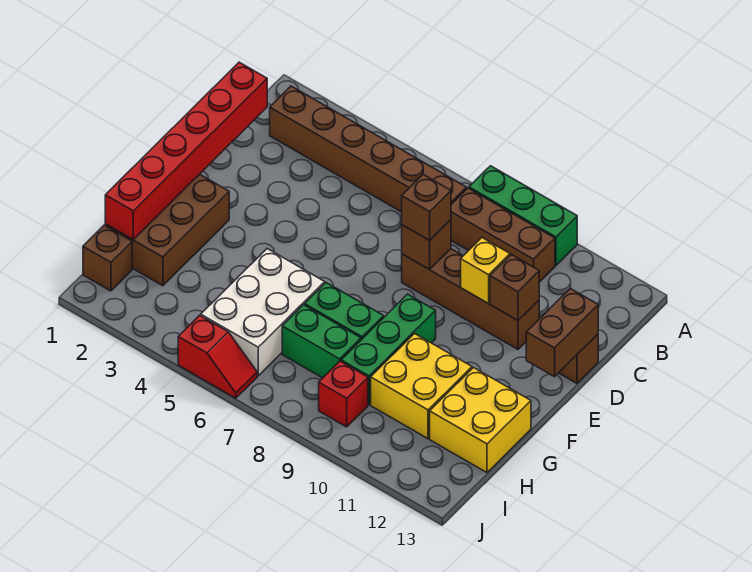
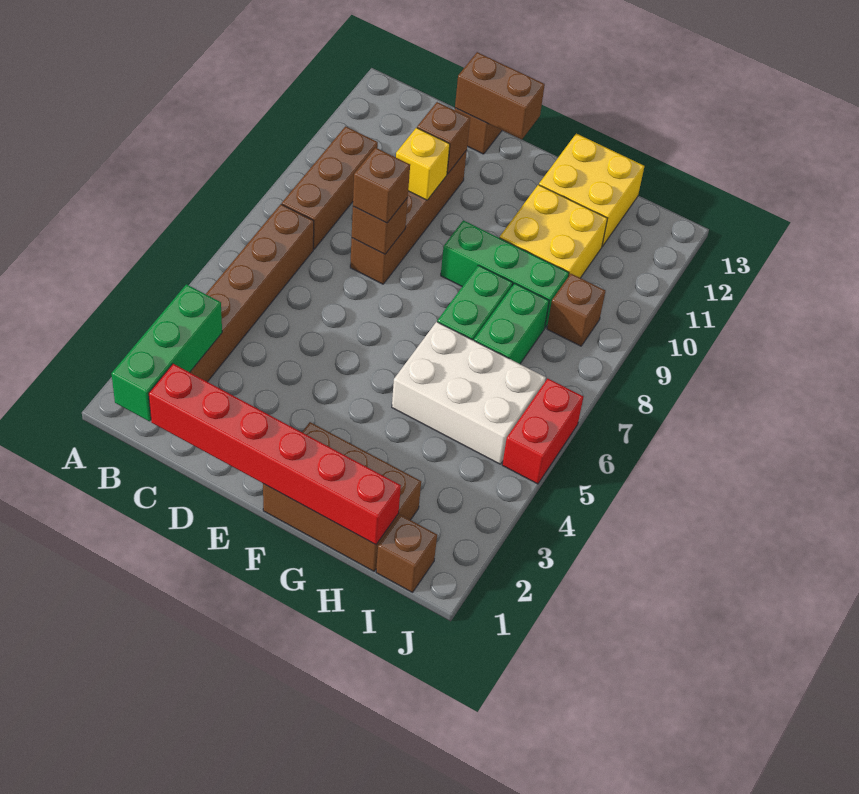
green 1x3 brick [469,166,577,266] -> green 1x3 brick moved to [111,284,222,421]
red 1x1 brick [319,361,368,427] -> brown 1x1 brick [547,274,605,346]
red 1x2 slope [178,315,257,398] -> red 1x2 brick [502,379,583,484]

